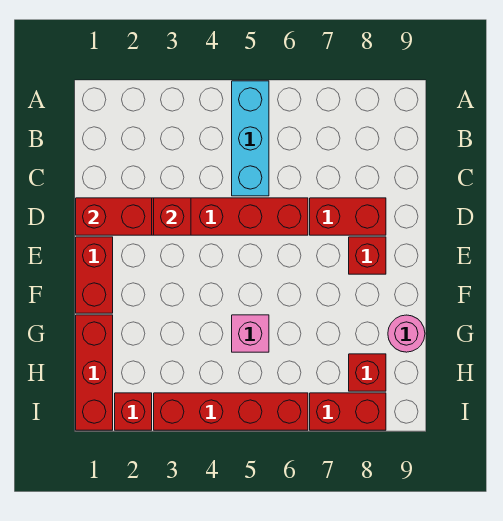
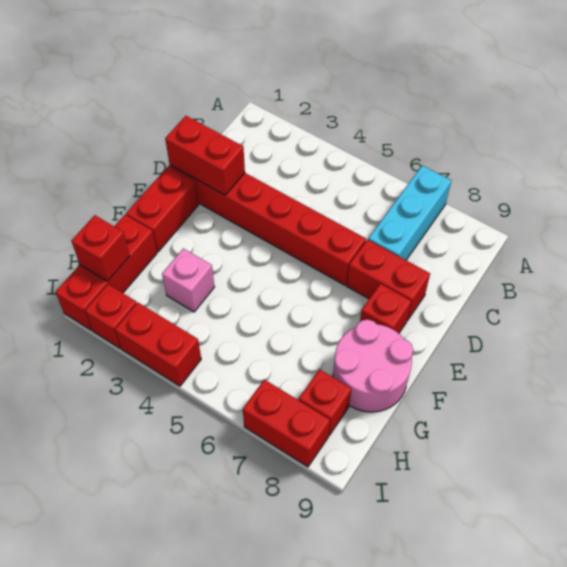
cyan 1x3 brick [232,81,269,196] -> cyan 1x3 brick moved to [368,165,451,260]
red 1x1 brick [154,198,191,235] -> red 1x1 brick moved to [71,215,130,281]
pink 1x1 brick [232,315,269,352] -> pink 1x1 brick moved to [162,248,214,312]
pink 1x1 round brick [388,315,425,352] -> pink 2x2 round brick [333,320,413,412]
red 1x4 brick [154,393,308,430] -> red 1x2 brick [115,303,201,386]

